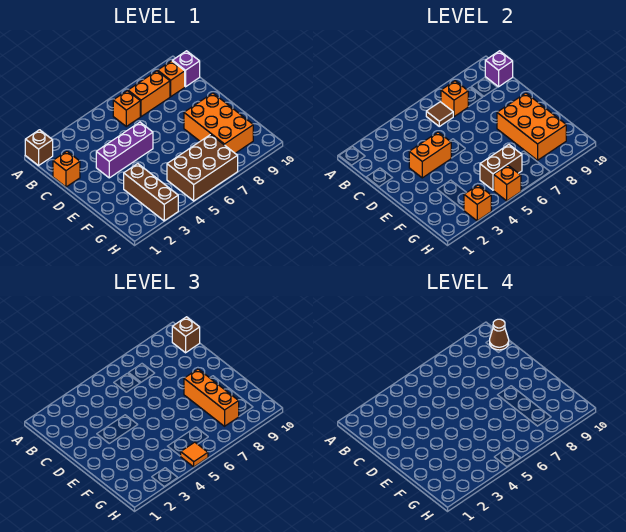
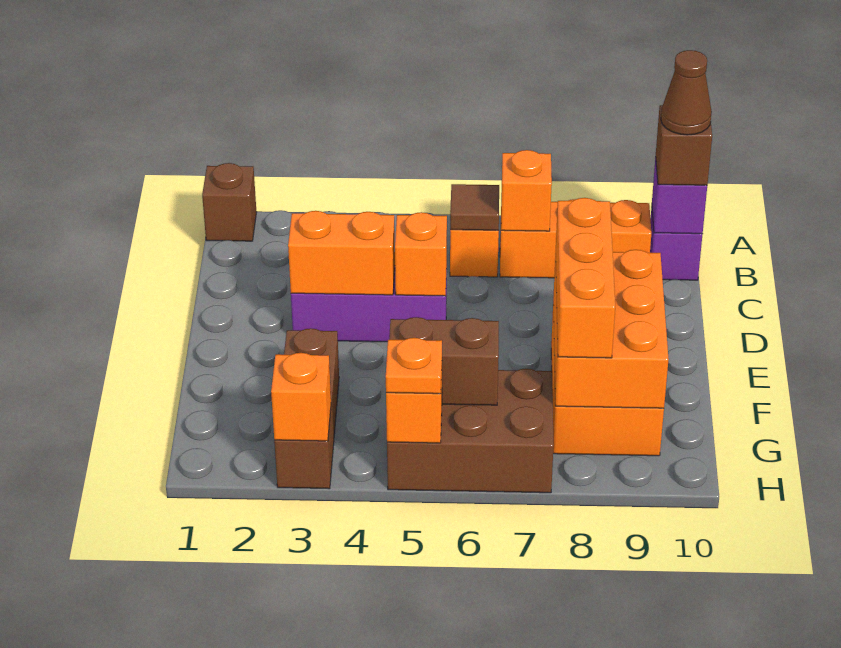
orange 1x1 brick [53,151,80,187] -> orange 1x1 brick moved to [395,212,447,296]
orange 1x1 tile [181,442,208,467] -> orange 1x1 plate [386,338,442,394]

